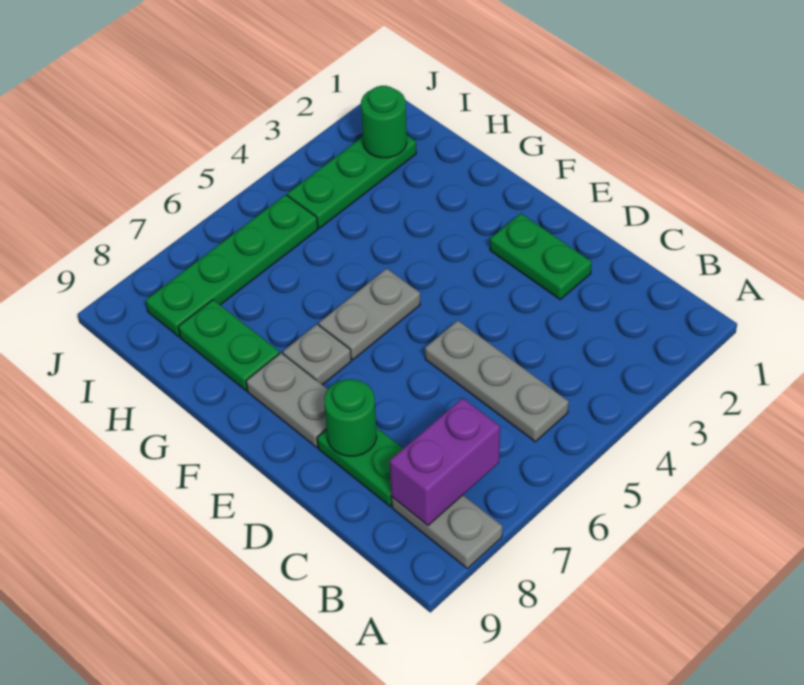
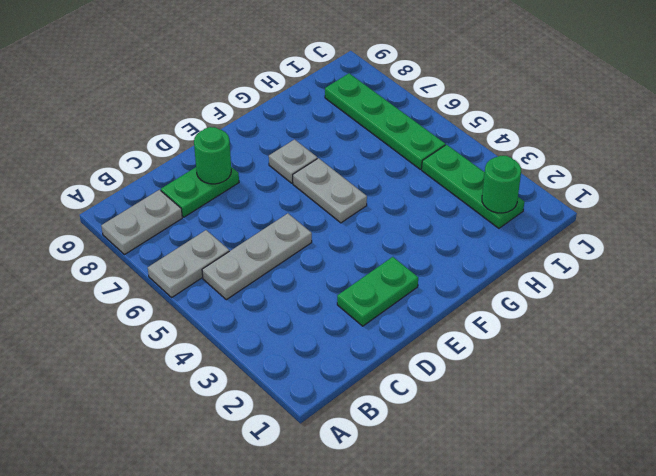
purple 1x2 brick [390,398,500,525] -> none
grey 1x2 plate [246,353,328,447] -> grey 1x2 plate moved to [148,230,229,297]
green 1x2 plate [178,300,280,391] -> none

